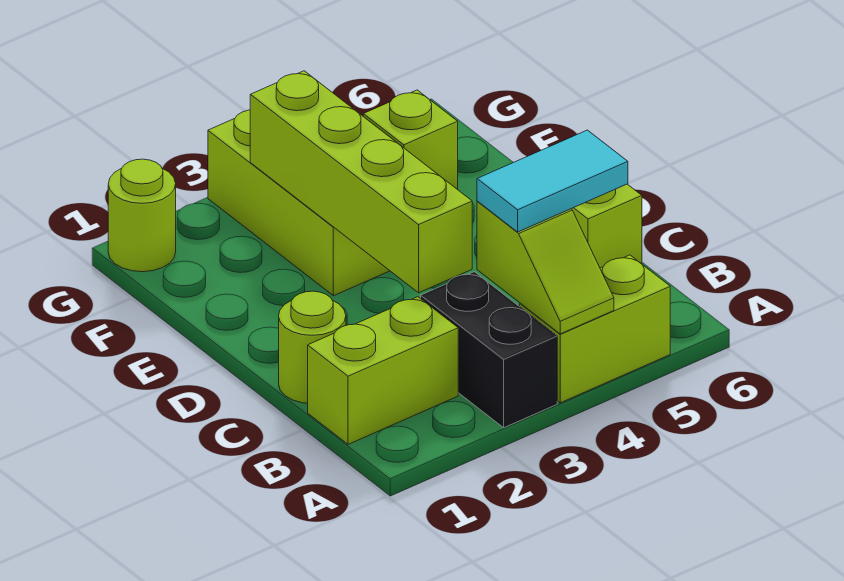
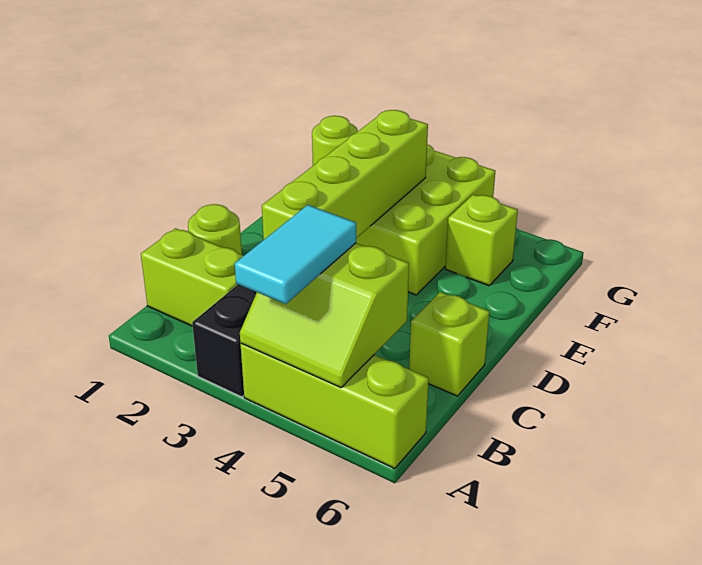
lime 1x2 brick [520,255,670,403] -> lime 1x3 brick [241,343,429,469]
lime 1x2 slope [477,201,614,334] -> lime 2x2 slope [240,243,409,388]
cyan 1x2 tile [477,130,628,232] -> cyan 1x2 tile turned to [235,205,356,304]

